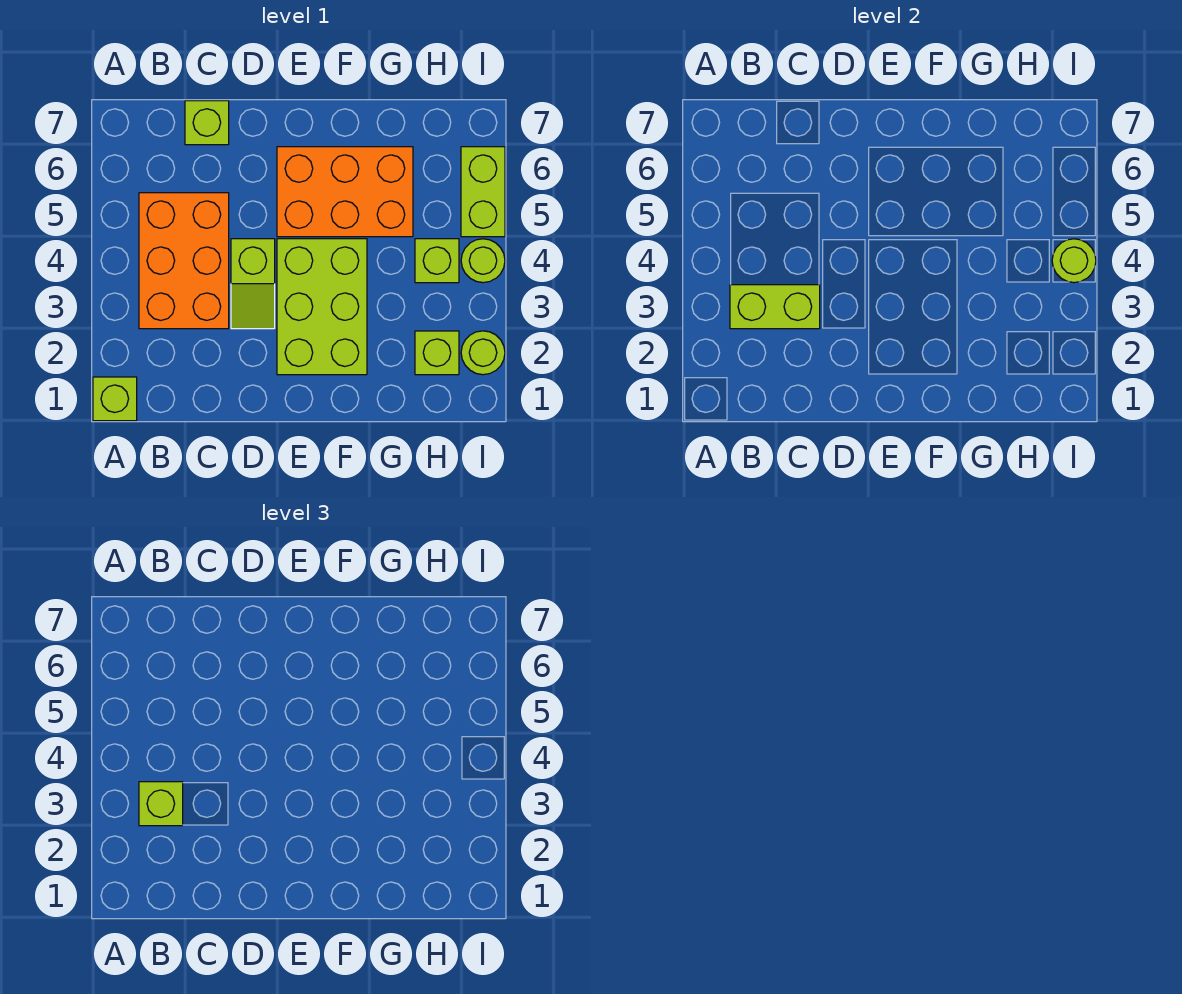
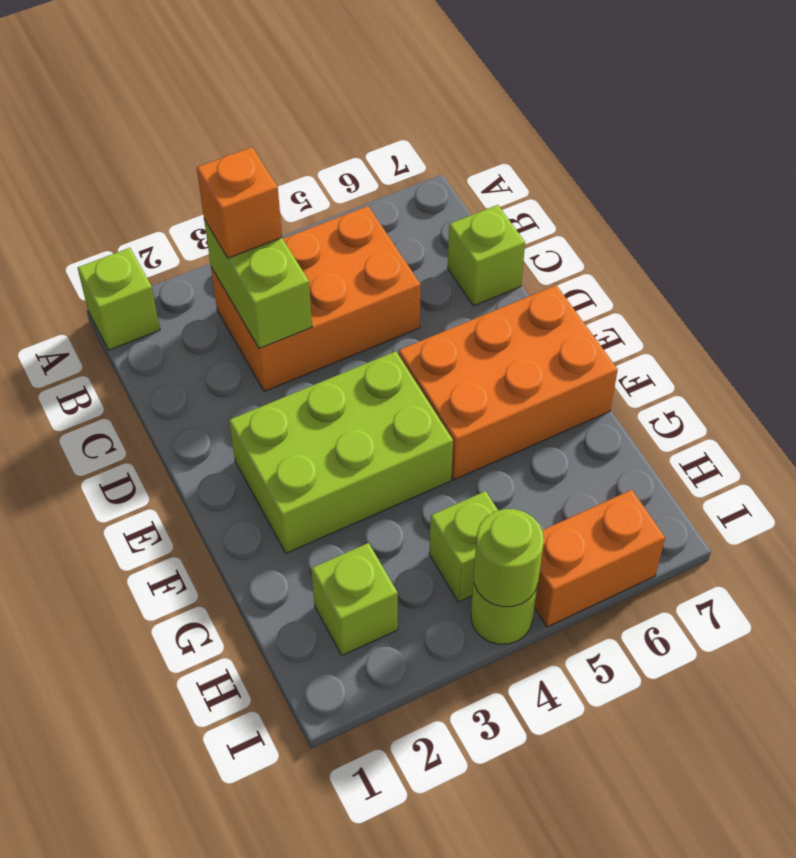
lime 1x1 brick [139,782,183,826] -> orange 1x1 brick [197,147,282,258]
lime 1x2 slope [231,239,275,329] -> none
orange 2x3 brick [277,147,413,237] -> orange 2x3 brick turned to [399,285,618,480]
lime 1x1 round brick [461,331,505,375] -> none
lime 1x2 brick [461,147,505,237] -> orange 1x2 brick [534,490,665,627]

